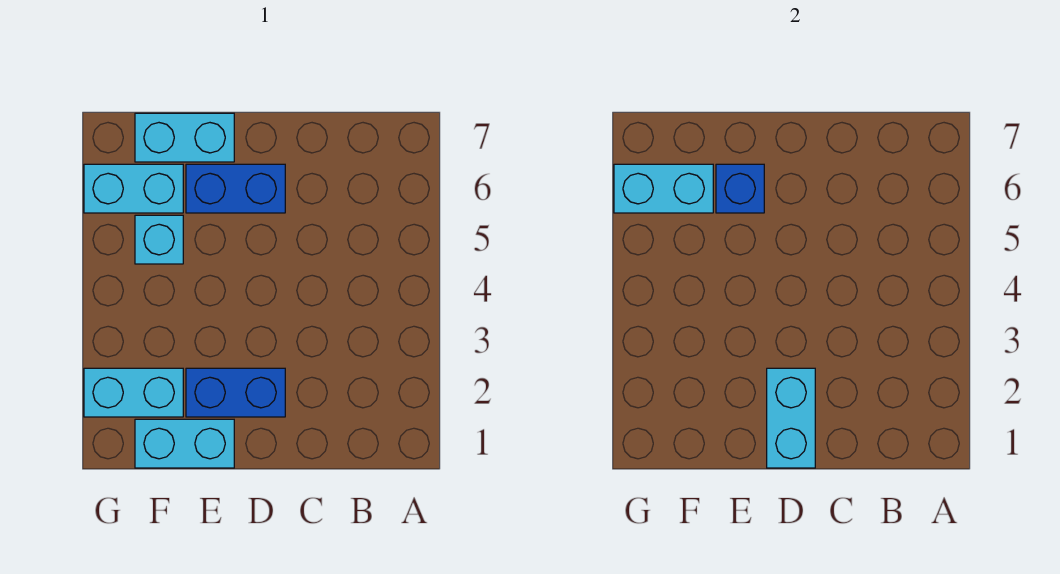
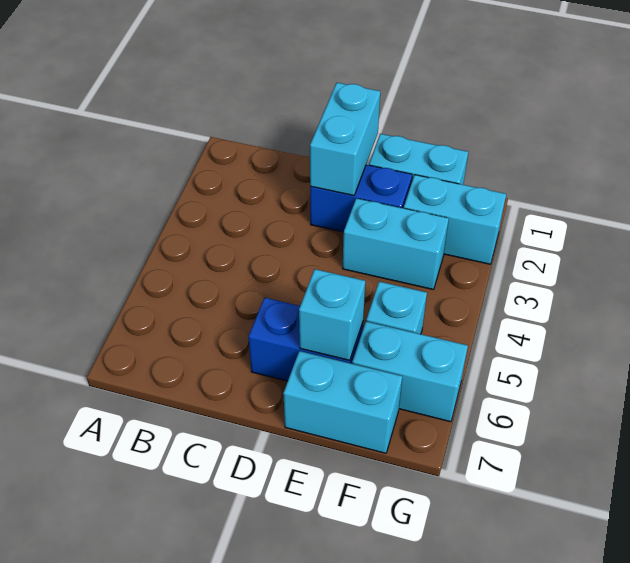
blue 1x1 brick [716,164,764,213] -> cyan 1x1 brick [299,269,365,360]
cyan 1x2 brick [614,164,713,213] -> cyan 1x2 brick moved to [343,198,449,290]

